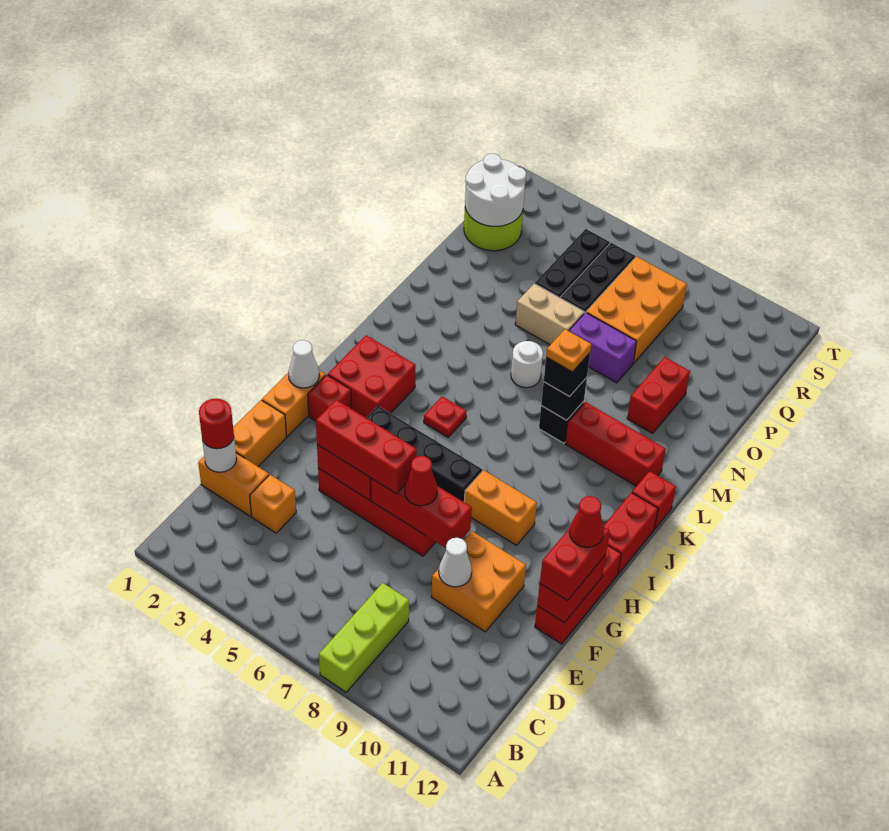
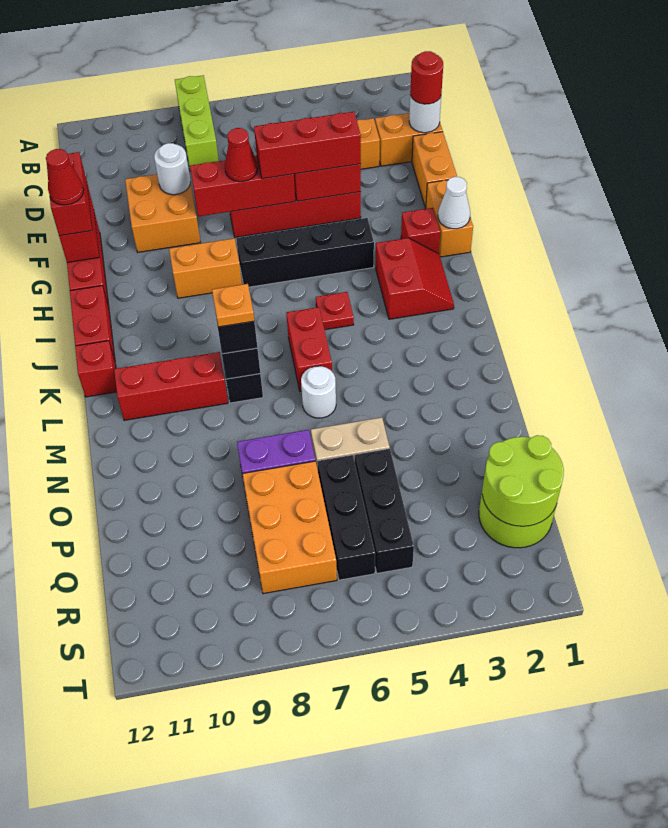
white 1x1 cone [439,538,472,587] -> white 1x1 round brick [154,143,190,195]
red 2x2 brick [328,335,416,418] -> red 2x2 slope [376,238,454,319]
red 1x2 brick [627,357,690,433] -> red 1x2 brick moved to [286,307,332,391]
white 2x2 round brick [465,154,526,226] -> lime 2x2 round brick [482,435,564,526]

